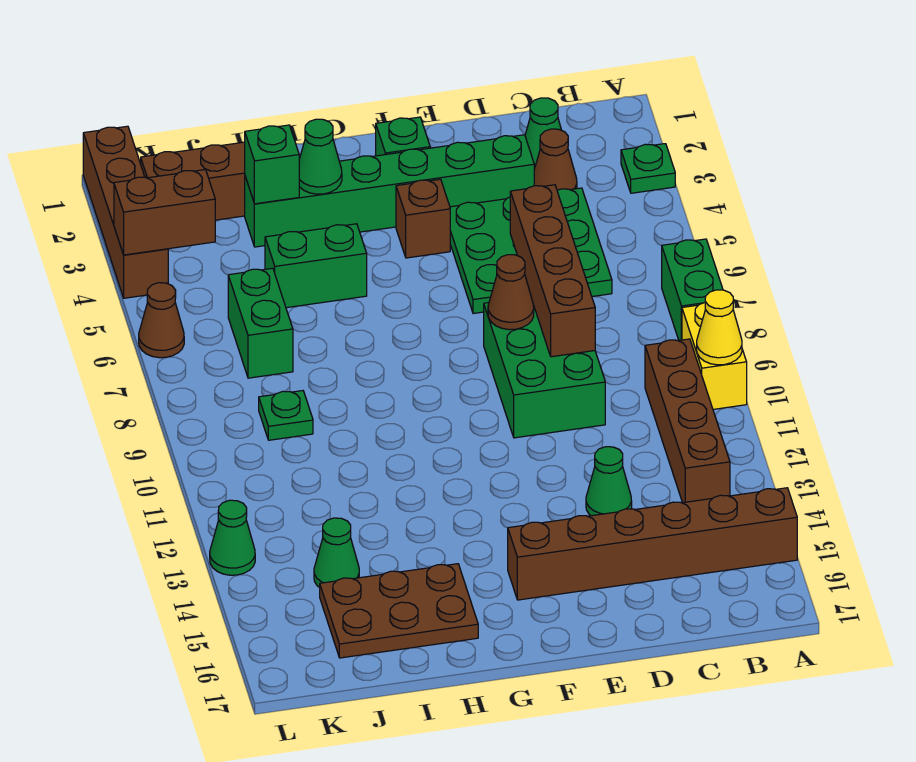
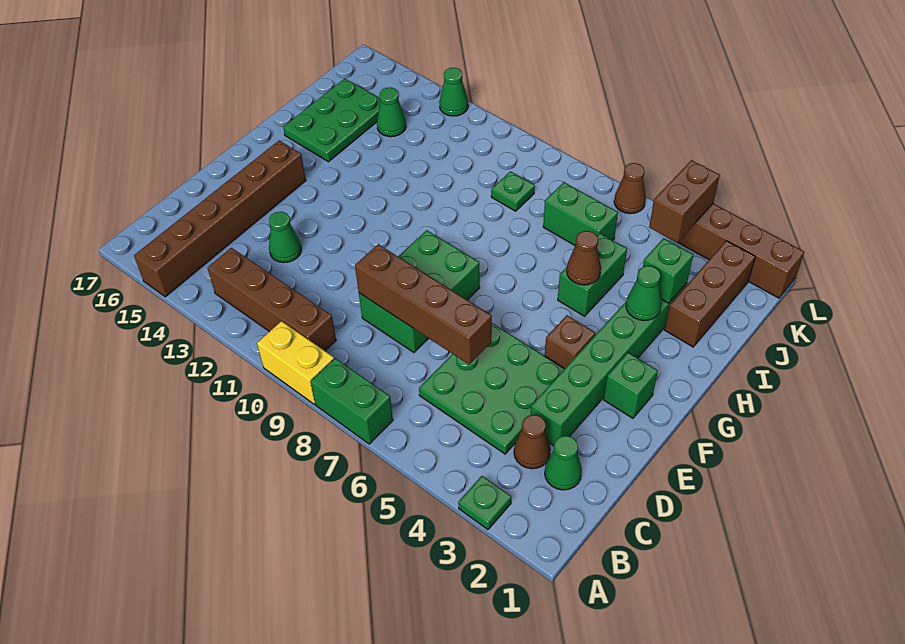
yellow 1x1 cone [697,290,742,365] -> none
green 2x3 brick [484,303,605,438] -> green 2x3 brick turned to [359,230,480,352]
brown 1x1 cone [488,255,534,330] -> brown 1x1 cone moved to [567,231,601,285]
brown 2x3 plate [320,564,478,658] -> green 2x3 plate [283,78,380,162]

